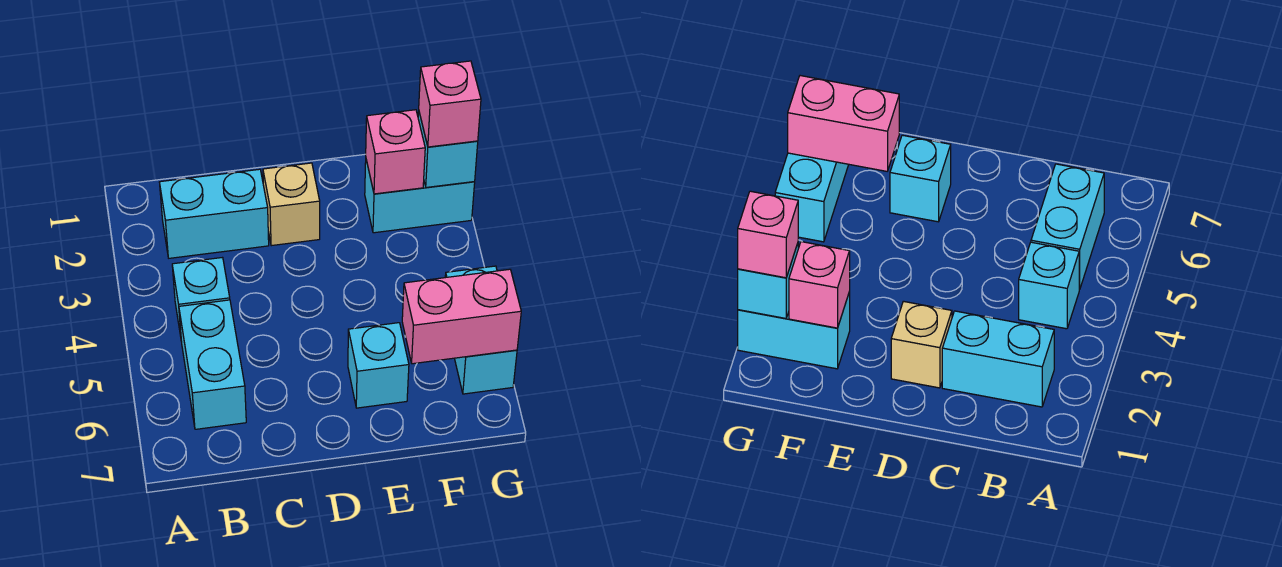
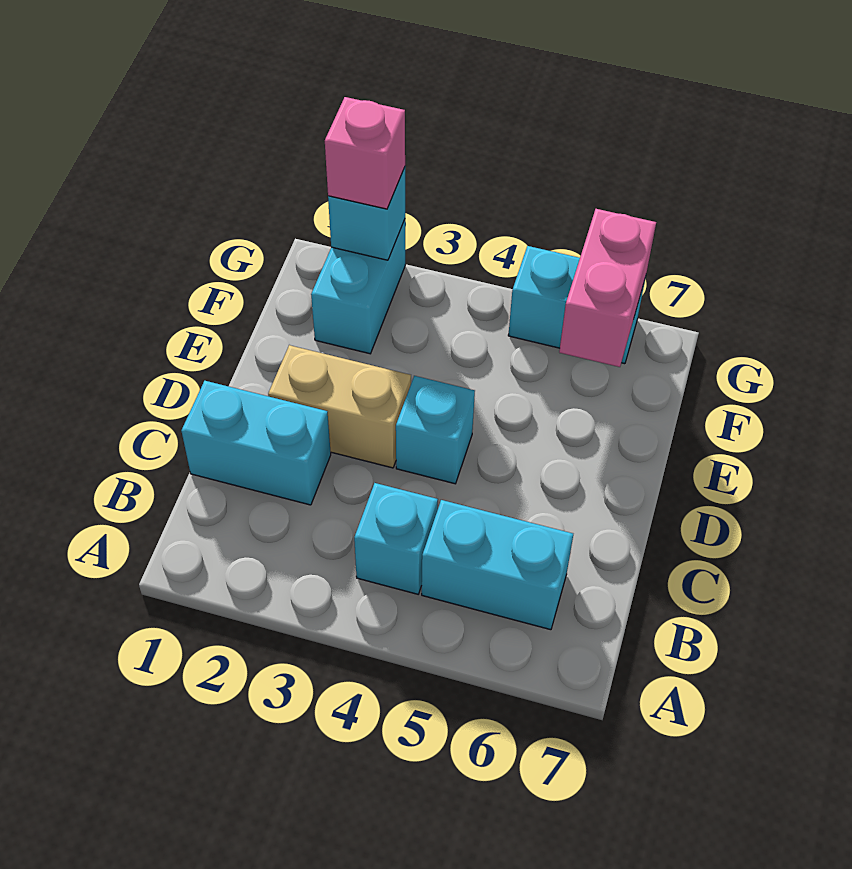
cyan 1x2 brick [159,169,269,258] -> cyan 1x2 brick turned to [181,381,331,505]
tan 1x1 brick [263,163,320,246] -> tan 1x2 brick [268,345,411,468]
cyan 1x1 brick [348,323,409,408] -> cyan 1x1 brick moved to [396,376,475,484]
pink 1x1 brick [366,110,425,194] -> none

